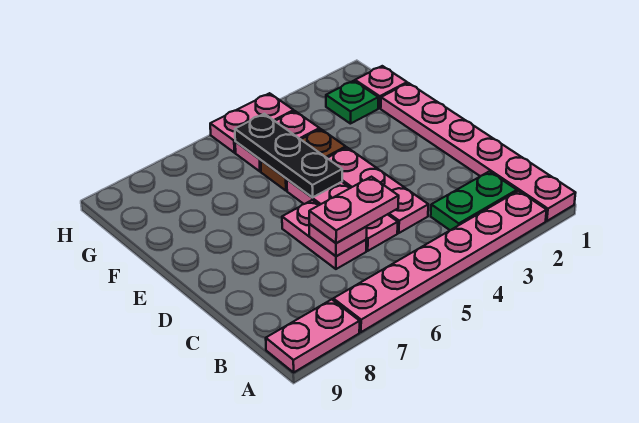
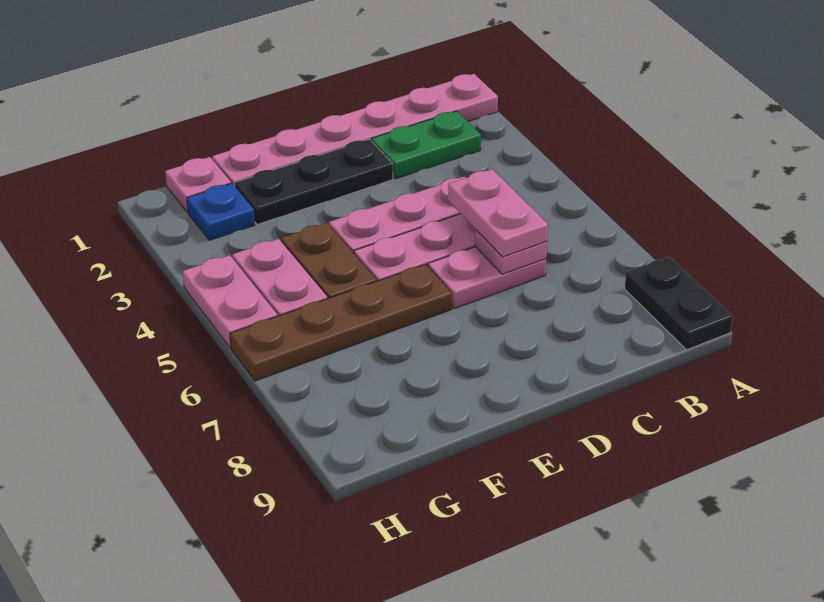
pink 1x6 plate [333,191,547,332] -> none
pink 1x2 plate [266,299,360,372] -> black 1x2 plate [625,257,733,350]
green 1x2 plate [431,171,517,230] -> green 1x2 plate turned to [372,111,481,179]
black 1x3 plate [235,114,342,198] -> black 1x3 plate moved to [234,139,393,225]
none -> brown 1x4 plate [230,264,452,381]
green 1x1 plate [326,81,378,124] -> blue 1x1 plate [187,183,255,240]

